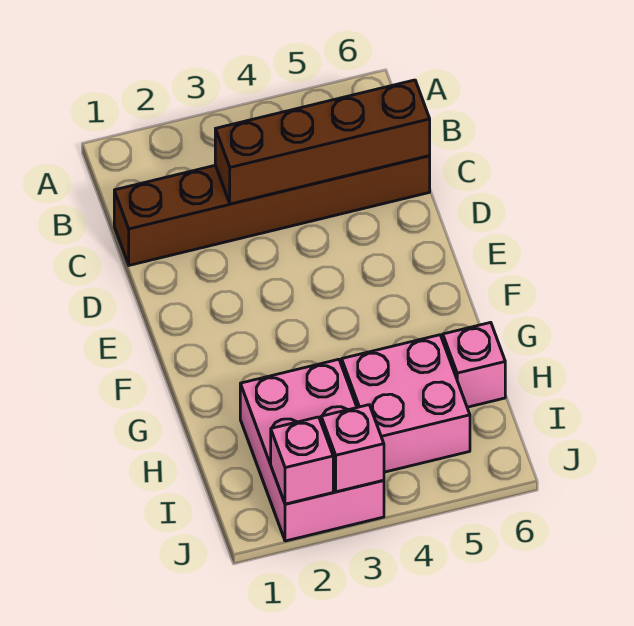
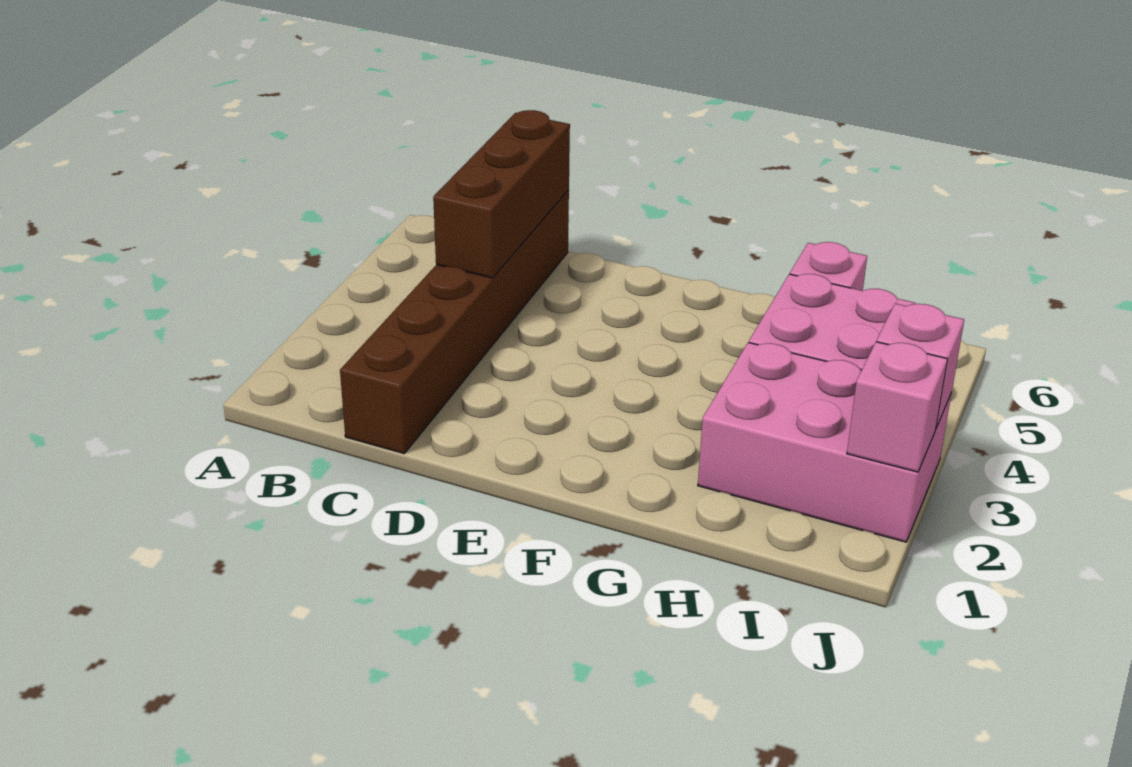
brown 1x4 brick [215,80,430,204] -> brown 1x3 brick [433,110,570,278]

